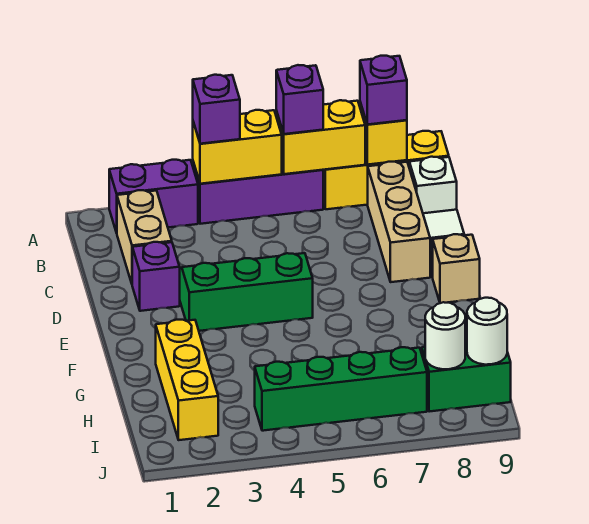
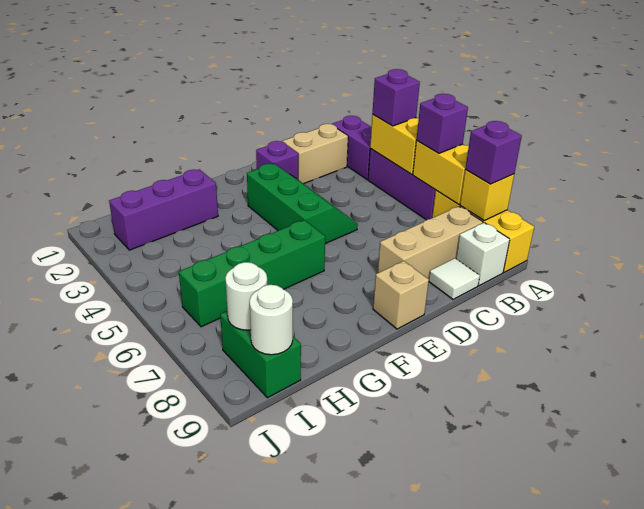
yellow 1x3 brick [156,320,218,440] -> purple 1x3 brick [109,169,218,250]
green 1x4 brick [255,347,427,431] -> green 1x4 brick turned to [179,220,325,327]

